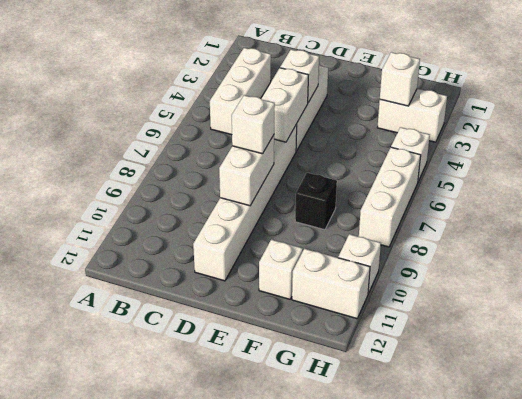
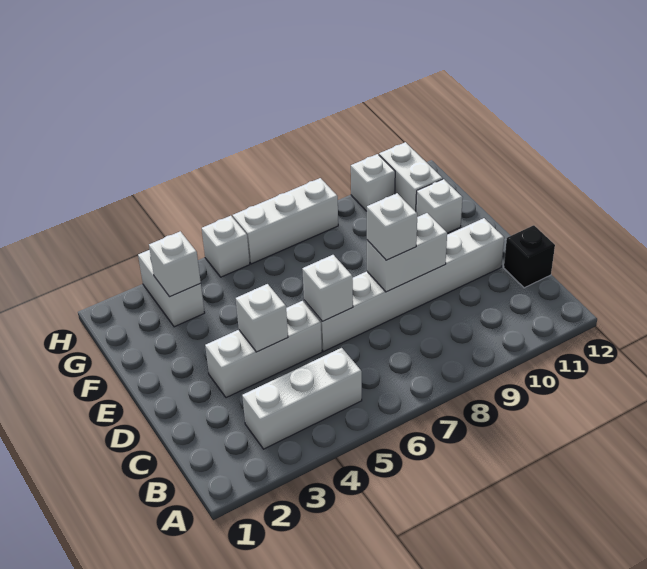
white 1x2 brick [261,68,308,142] -> white 1x1 brick [302,255,353,321]
black 1x1 brick [295,173,337,230] -> black 1x1 brick moved to [504,225,555,288]

